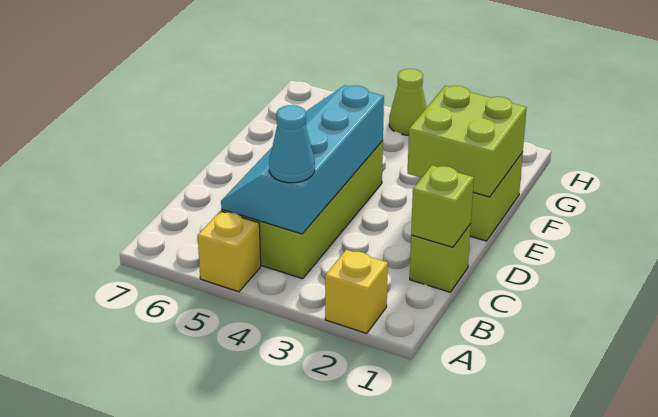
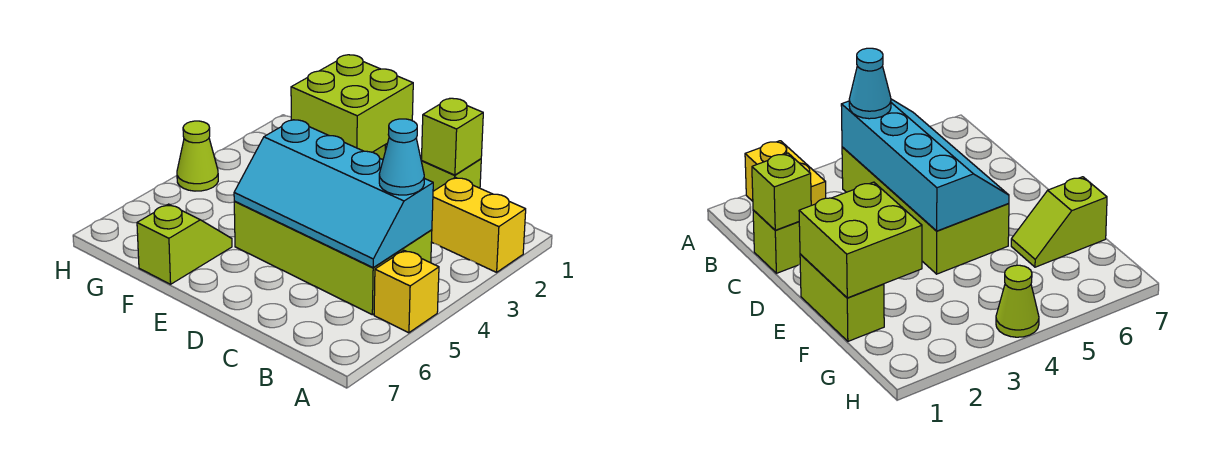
yellow 1x1 brick [325,250,388,333] -> yellow 1x2 brick [432,177,526,272]
none -> lime 1x2 slope [137,204,232,284]

